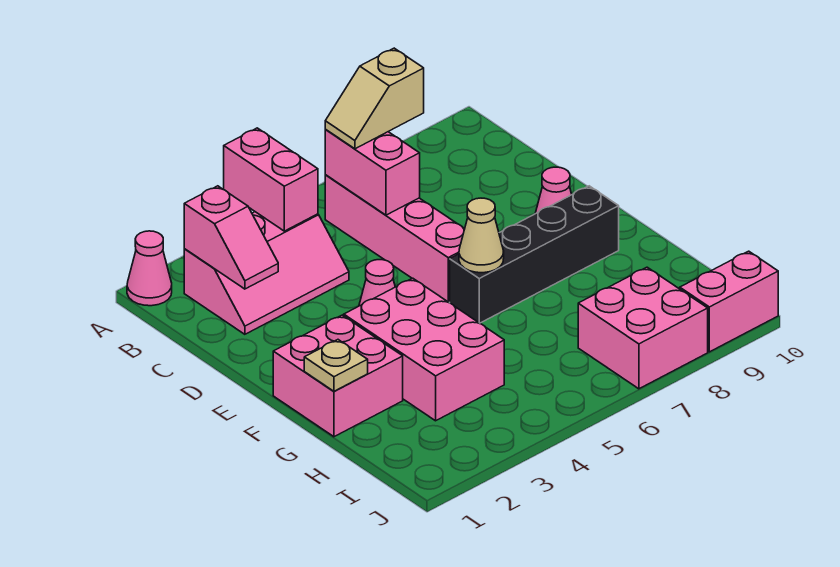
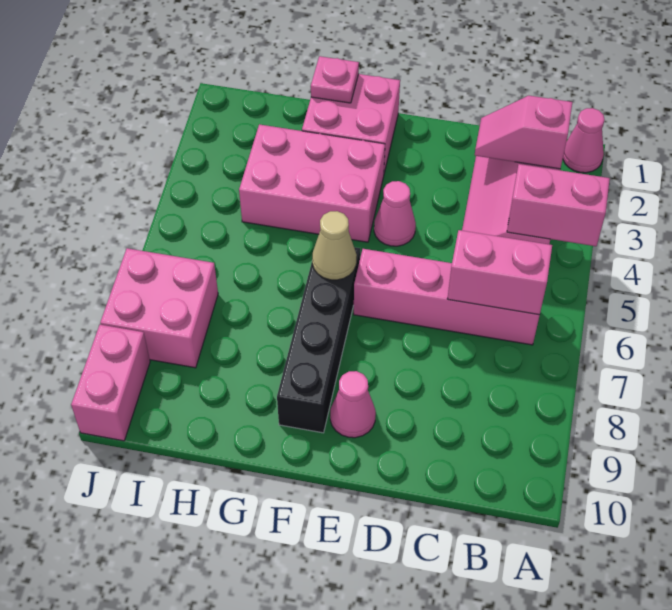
tan 1x2 slope [325,48,424,149] -> none
tan 1x1 plate [304,340,368,391] -> pink 1x1 plate [311,56,359,103]

